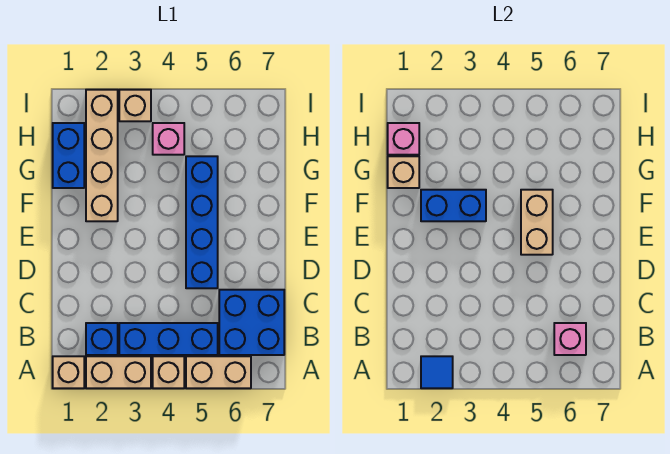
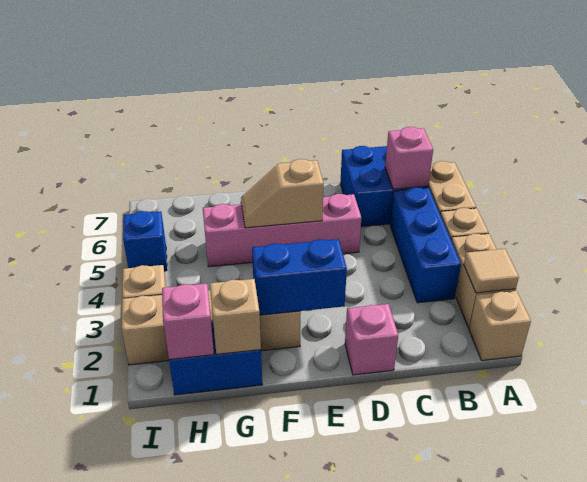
blue 1x1 tile [421,356,453,388] -> tan 1x1 tile [464,249,519,293]
blue 1x1 brick [86,323,118,355] -> blue 1x1 brick moved to [123,211,167,271]
blue 1x4 brick [186,156,218,288] -> pink 1x4 brick [203,194,361,267]
tan 1x2 brick [521,190,553,255] -> tan 1x2 slope [241,159,324,228]
blue 1x2 brick [421,190,486,221] -> blue 1x2 brick turned to [252,239,347,315]
pink 1x1 brick [153,123,184,155] -> pink 1x1 brick moved to [345,304,398,375]

